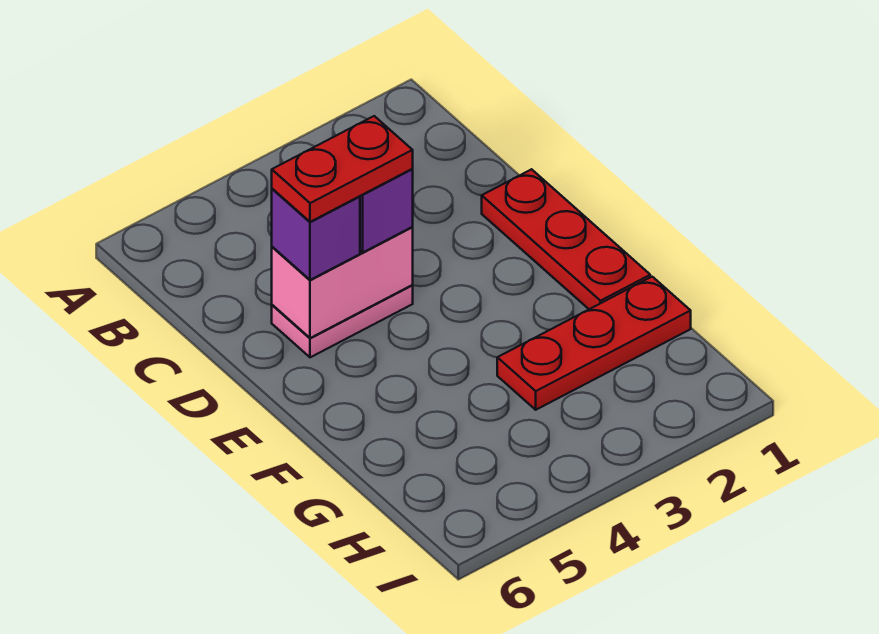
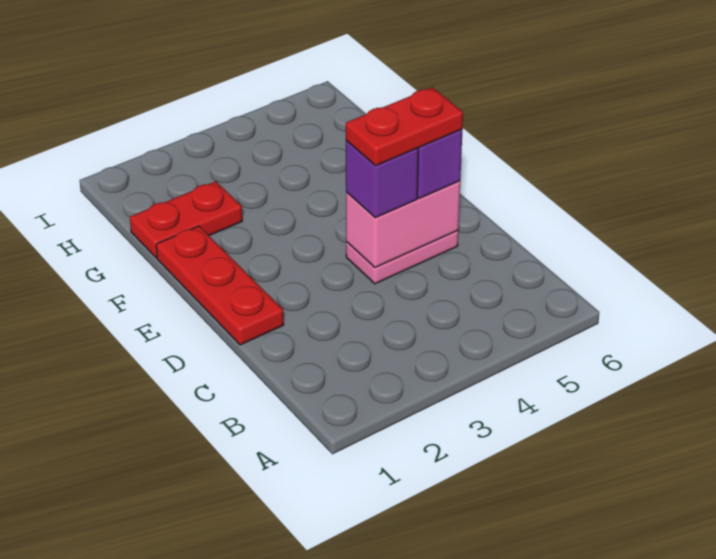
red 1x3 plate [497,277,691,410] -> red 1x2 plate [130,181,242,258]

